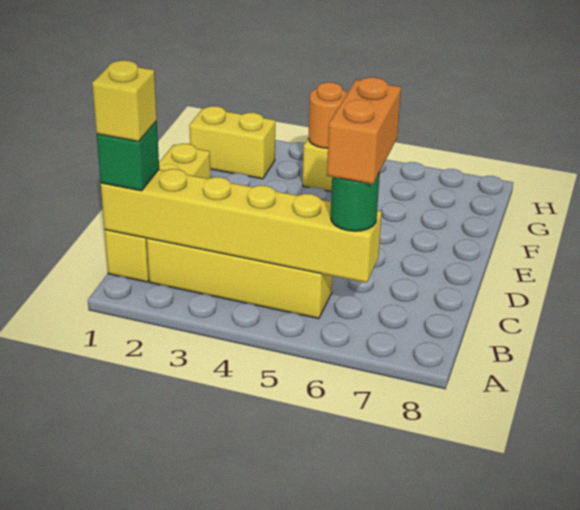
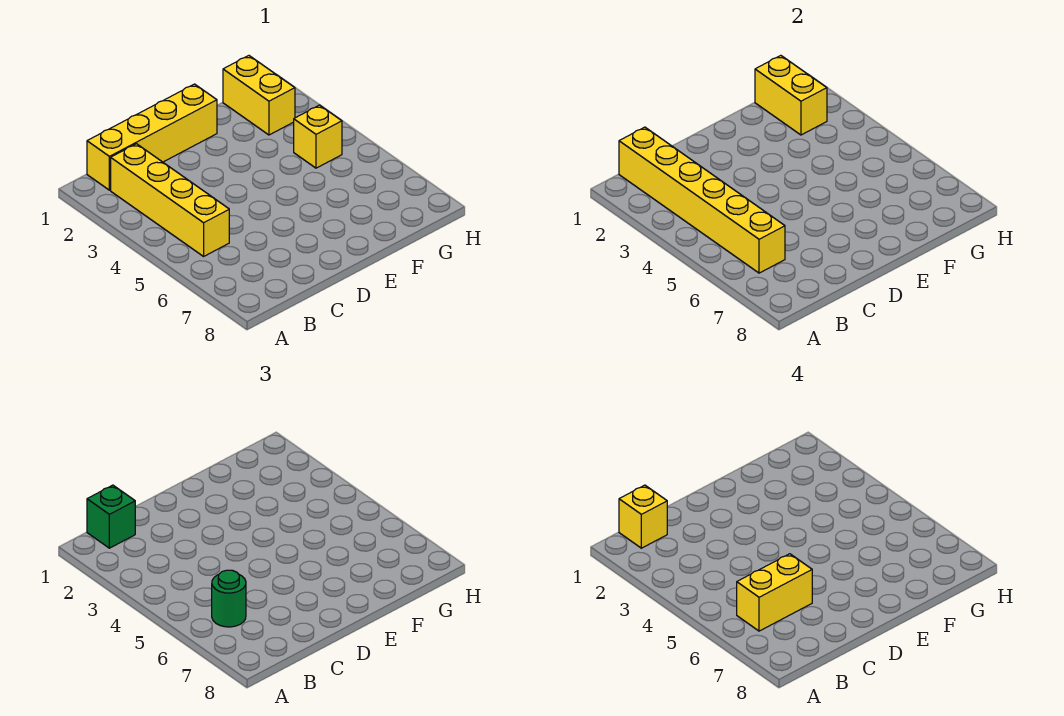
orange 1x2 brick [327,77,401,184] -> yellow 1x2 brick [737,554,812,631]
none -> yellow 1x2 brick [755,56,827,135]
orange 1x1 round brick [309,82,347,148] -> none

